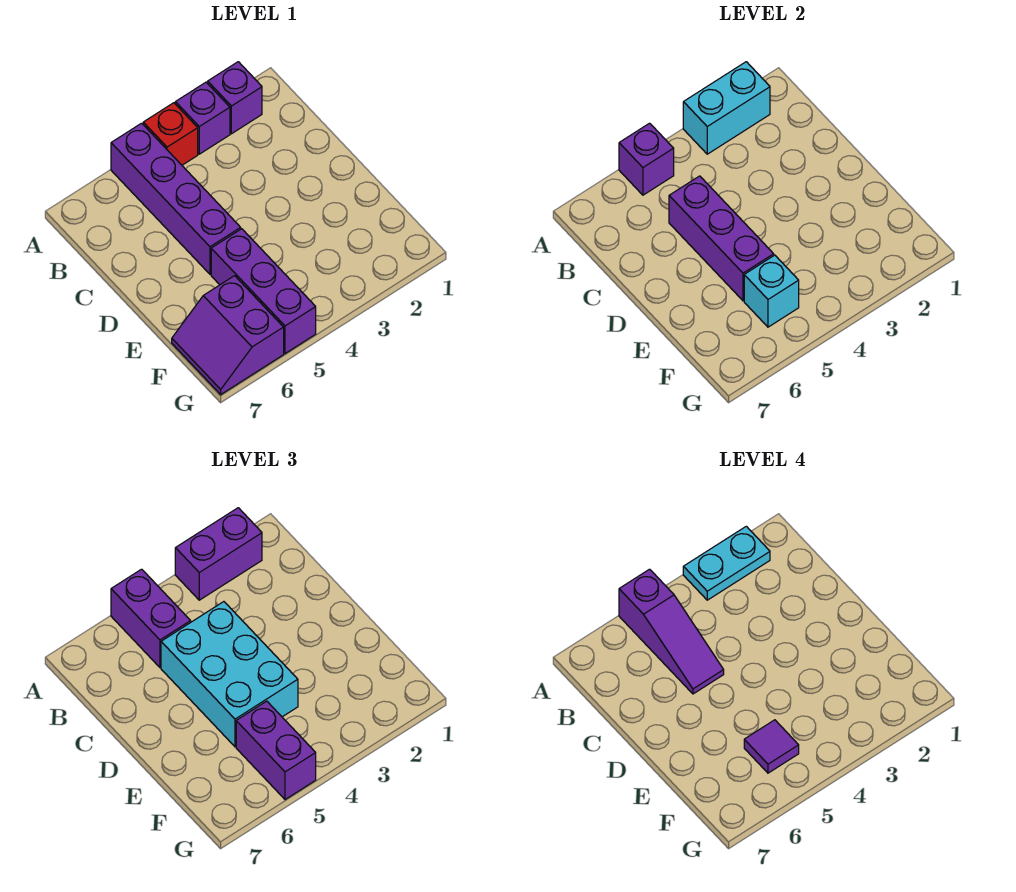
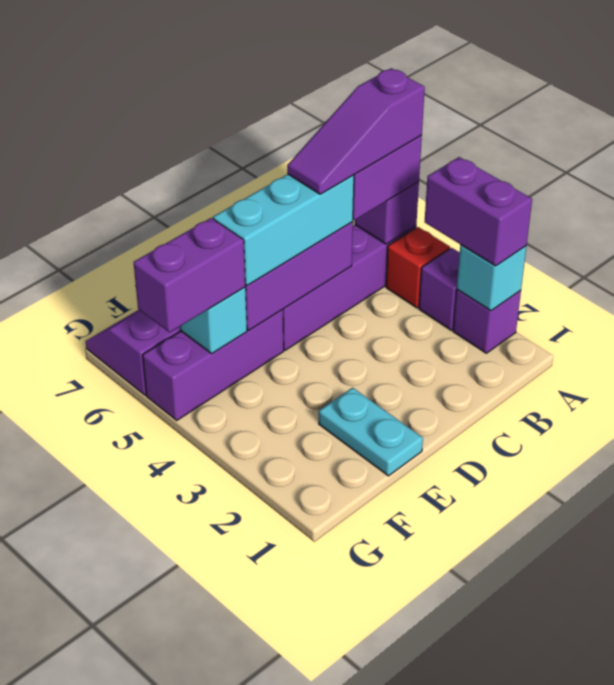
cyan 1x2 brick [683,62,770,154] -> cyan 1x1 brick [457,245,526,311]
cyan 1x2 plate [683,526,770,600] -> cyan 1x2 plate moved to [319,388,423,476]
cyan 2x3 brick [161,602,298,747] -> cyan 1x3 brick [213,174,354,285]
purple 1x1 tile [744,720,799,773] -> none

